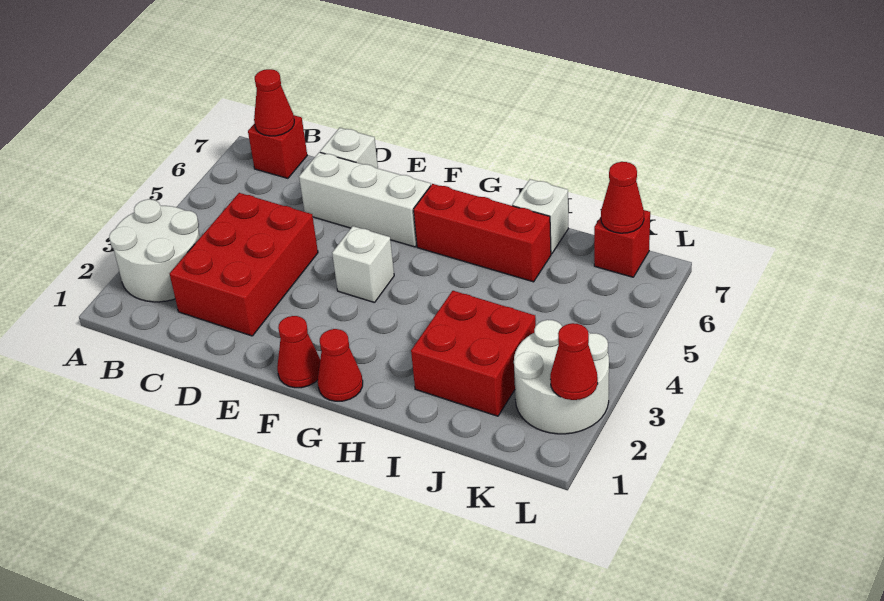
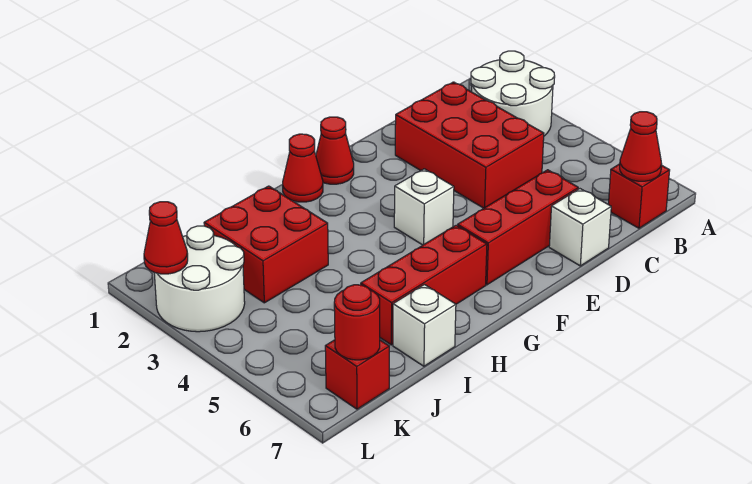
white 1x3 brick [299,152,431,247] -> red 1x3 brick [458,170,578,285]
red 1x1 cone [601,162,644,233] -> red 1x1 round brick [334,285,380,360]

